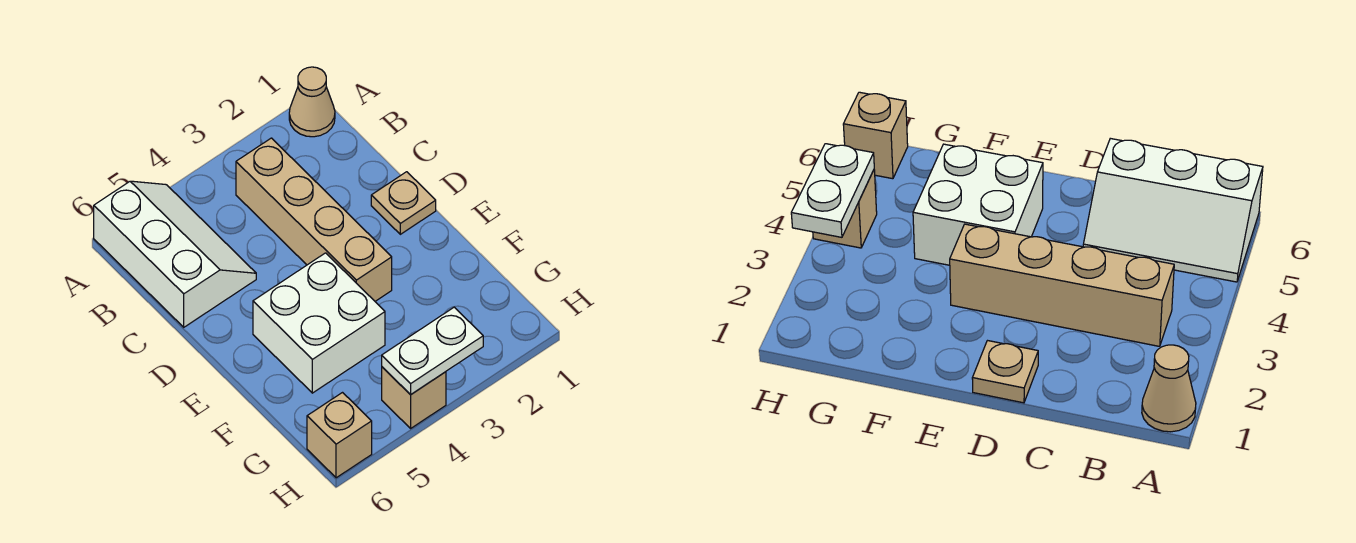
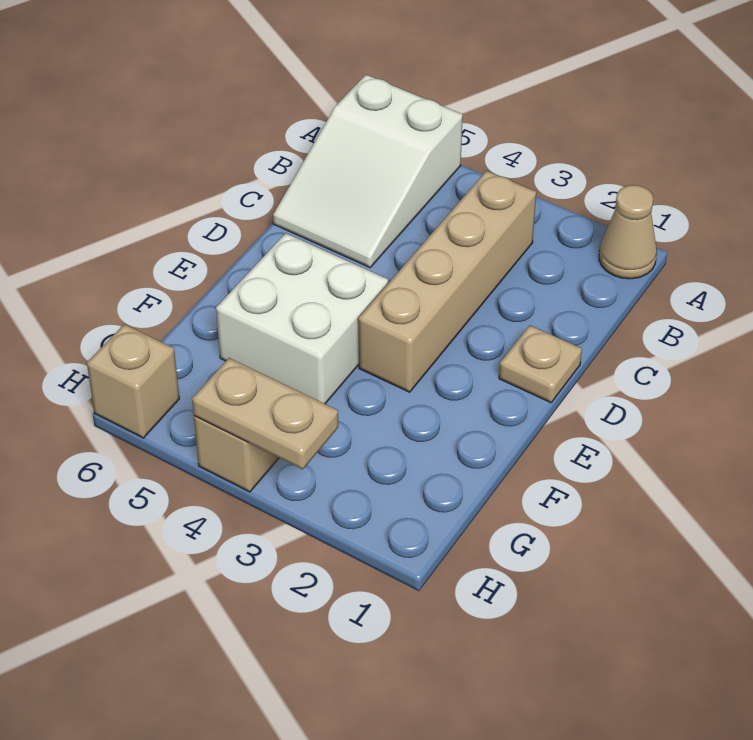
white 2x3 slope [94,181,256,327] -> white 2x3 slope turned to [273,75,463,267]
white 1x2 plate [382,307,483,395] -> tan 1x2 plate [192,358,338,469]

